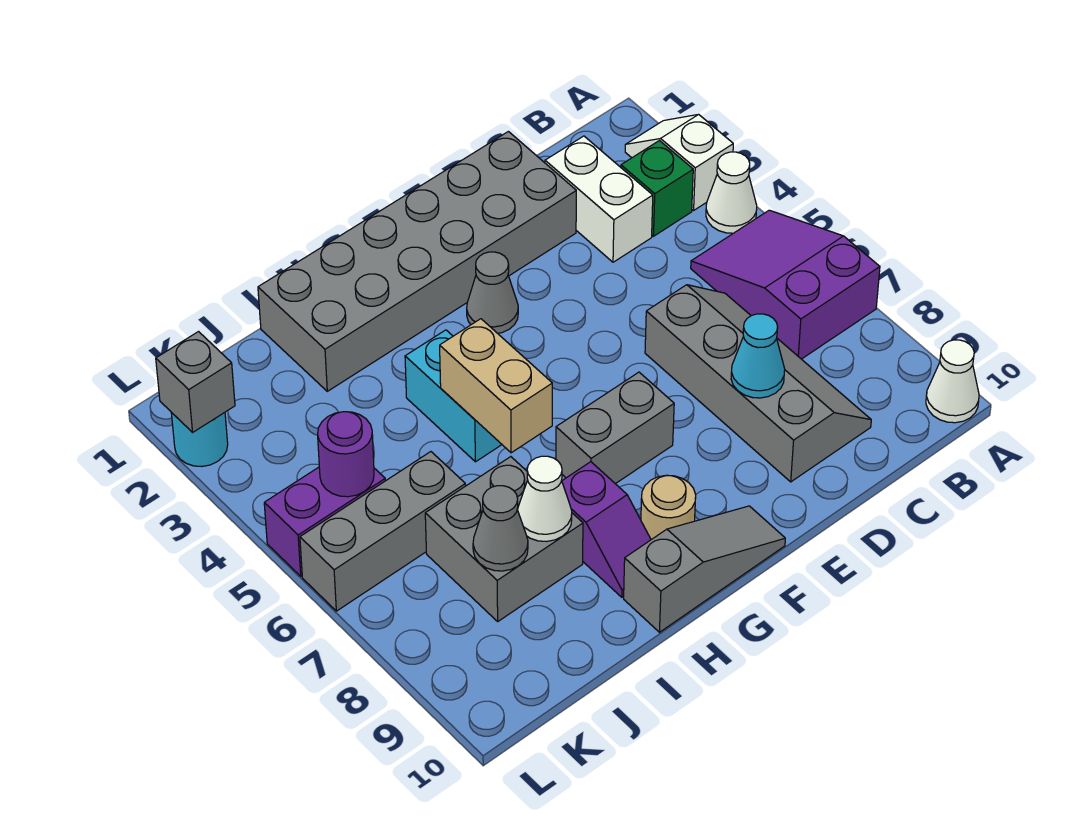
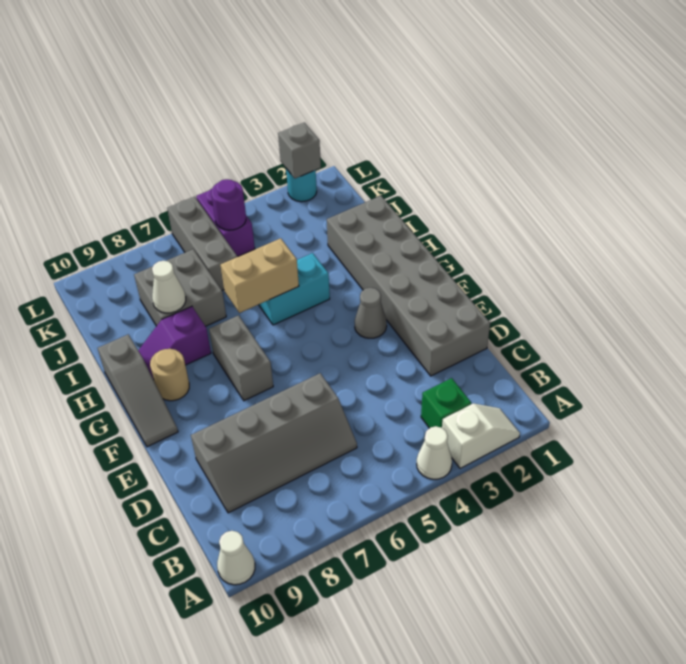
purple 2x3 slope [691,210,880,359] -> none
white 1x2 brick [545,136,653,262] -> none
cyan 1x1 cone [731,314,785,398] -> none
grey 1x1 cone [473,486,528,571] -> none

